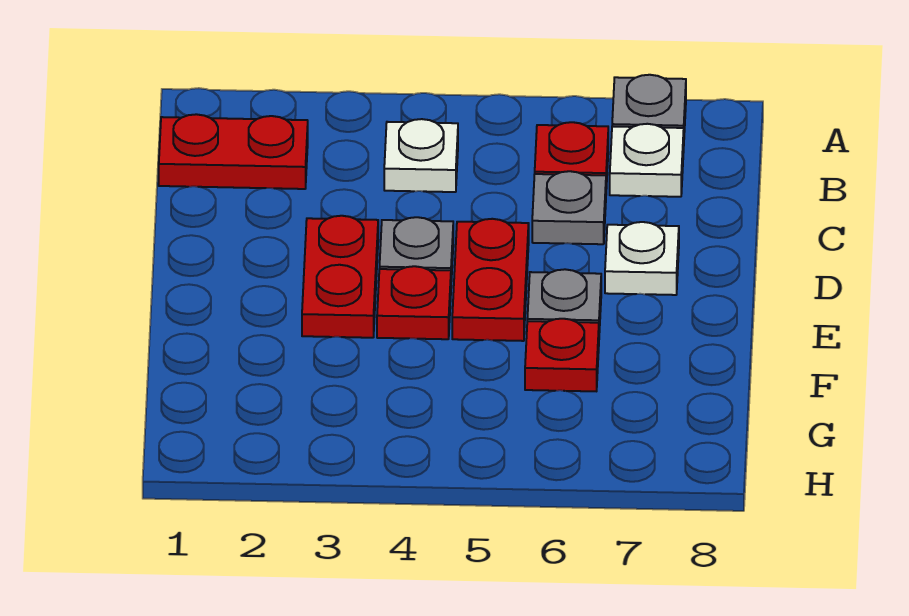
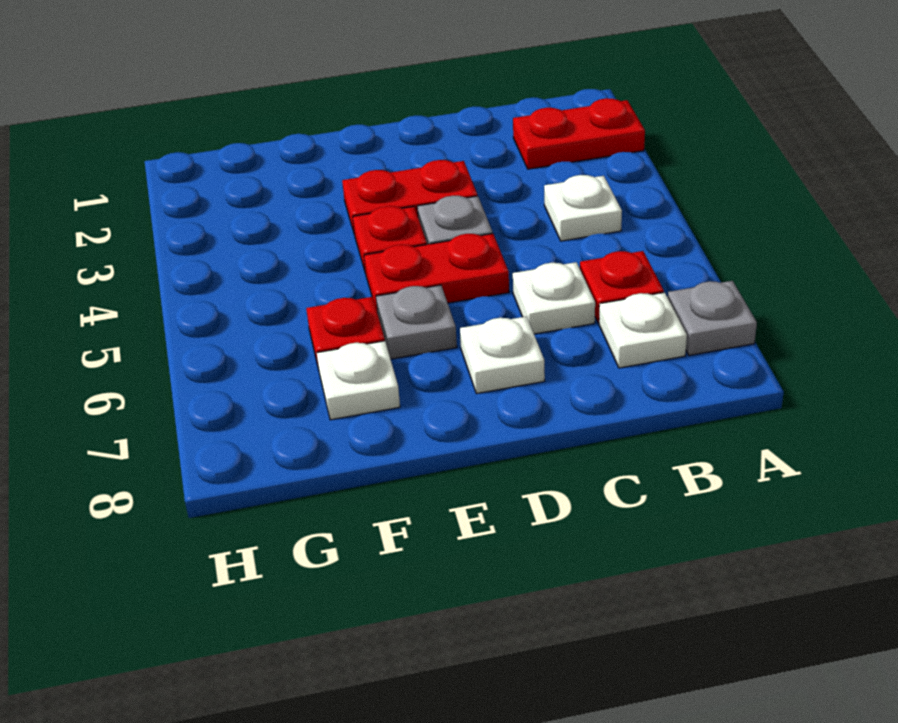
red 1x2 plate [159,114,308,189] -> red 1x2 plate turned to [513,98,645,169]
grey 1x1 plate [532,171,606,244] -> white 1x1 plate [513,262,595,334]
none -> white 1x1 plate [317,341,400,420]

